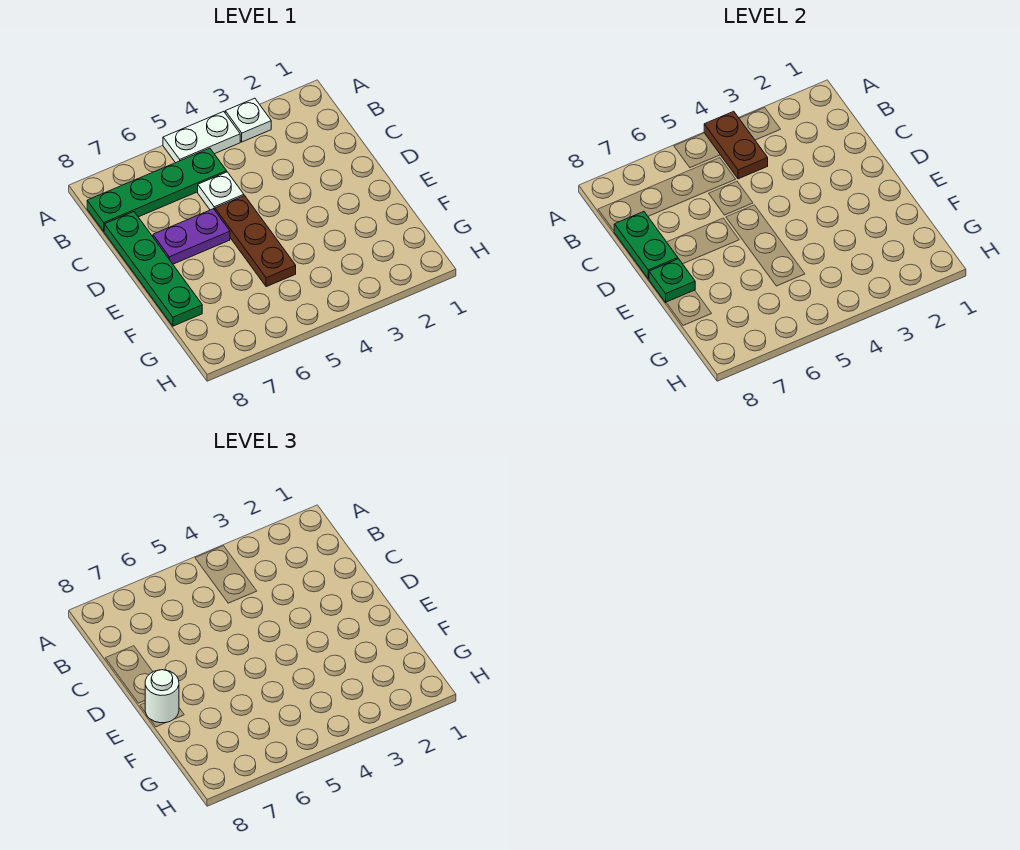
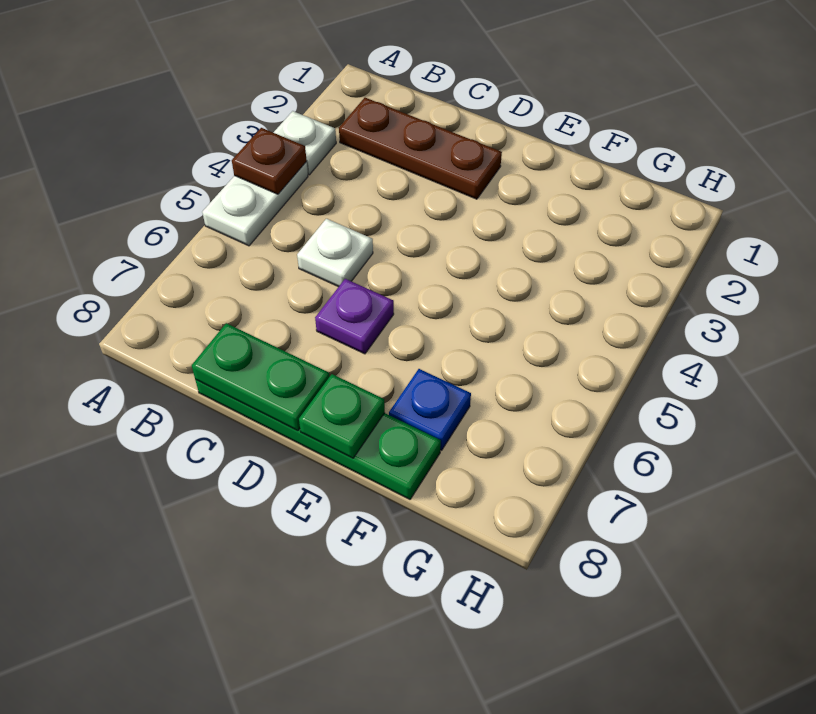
brown 1x2 plate [704,111,768,179] -> brown 1x1 plate [232,128,307,194]
green 1x4 plate [87,148,227,231] -> none
brown 1x3 plate [215,196,296,287] -> brown 1x3 plate moved to [339,98,502,199]
purple 1x2 plate [153,209,230,264] -> purple 1x1 plate [315,279,394,354]
white 1x1 round brick [145,670,179,723] -> none
none -> blue 1x1 plate [389,369,471,450]

